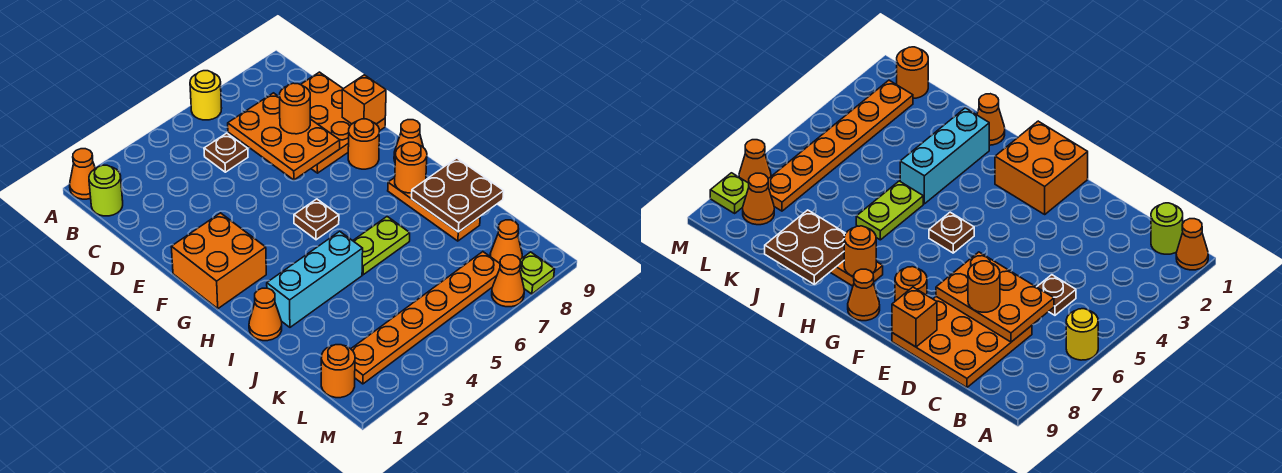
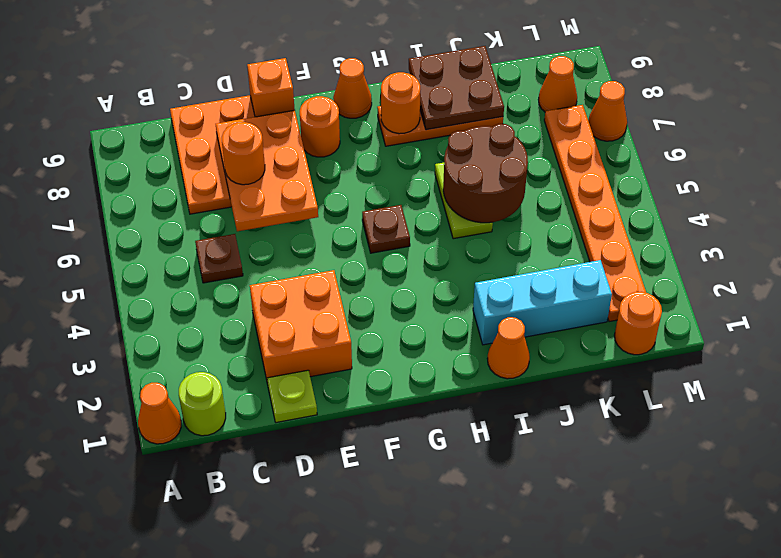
yellow 1x1 round brick [190,71,222,120] -> none
orange 2x3 plate [228,93,340,180] -> orange 2x3 plate turned to [216,110,318,231]
orange 2x2 brick [171,213,266,309] -> orange 2x2 brick moved to [250,270,352,384]
cyan 1x3 brick [267,231,363,327] -> cyan 1x3 brick turned to [473,260,612,345]
none -> brown 2x2 round brick [443,124,528,223]
lime 1x1 plate [520,252,554,294] -> lime 1x1 plate moved to [267,370,317,423]

